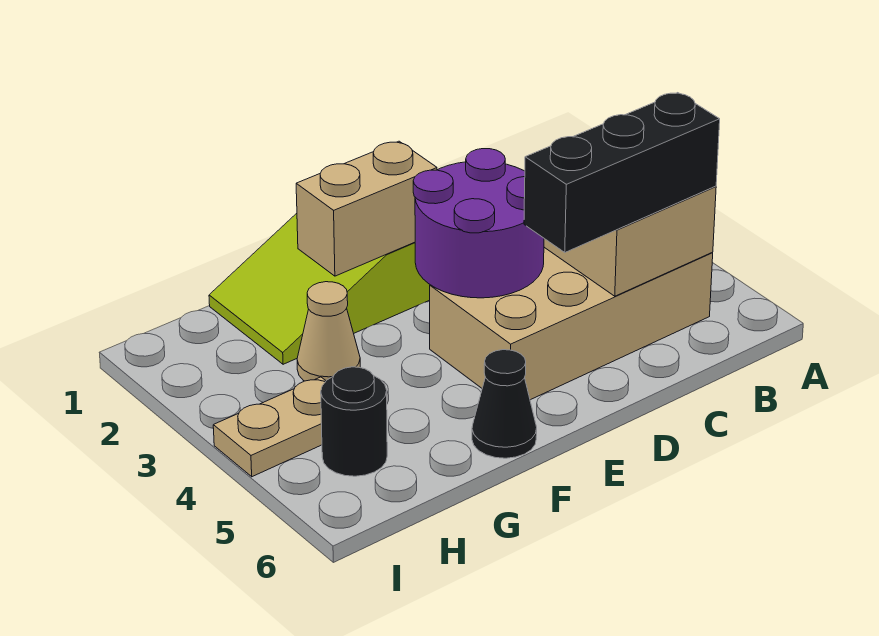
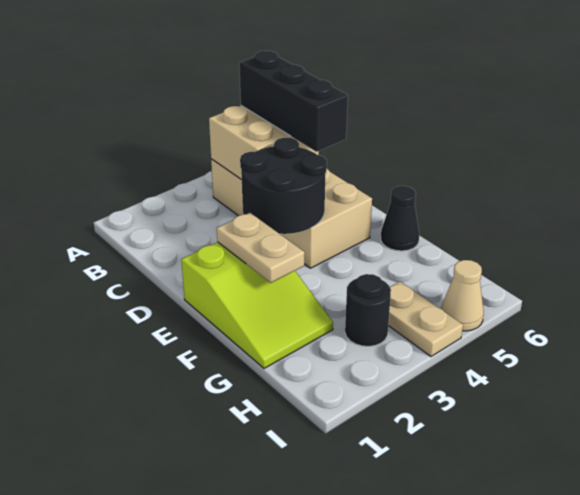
purple 2x2 round brick [413,149,544,298] -> black 2x2 round brick [240,138,327,234]
tan 1x2 brick [296,141,437,276] -> tan 1x2 plate [217,213,305,283]
tan 1x1 cone [297,282,360,381] -> tan 1x1 cone moved to [441,260,484,331]
black 1x1 round brick [321,367,387,476] -> black 1x1 round brick moved to [345,274,391,346]

